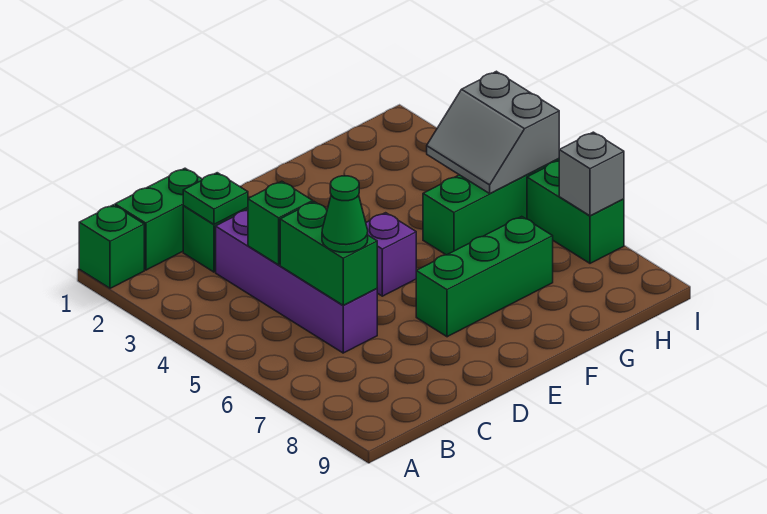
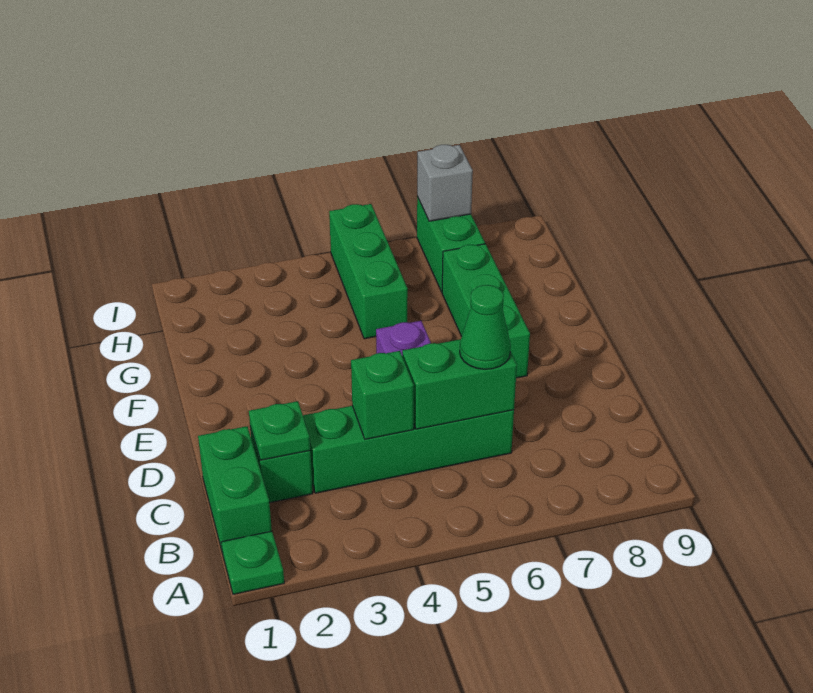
green 1x1 brick [79,205,144,288] -> green 1x1 plate [221,531,284,594]
purple 1x4 brick [216,210,377,353] -> green 1x4 brick [303,406,514,493]
grey 2x2 slope [427,71,559,193] -> none
green 1x2 brick [527,161,624,263] -> green 1x2 brick turned to [417,196,485,292]

